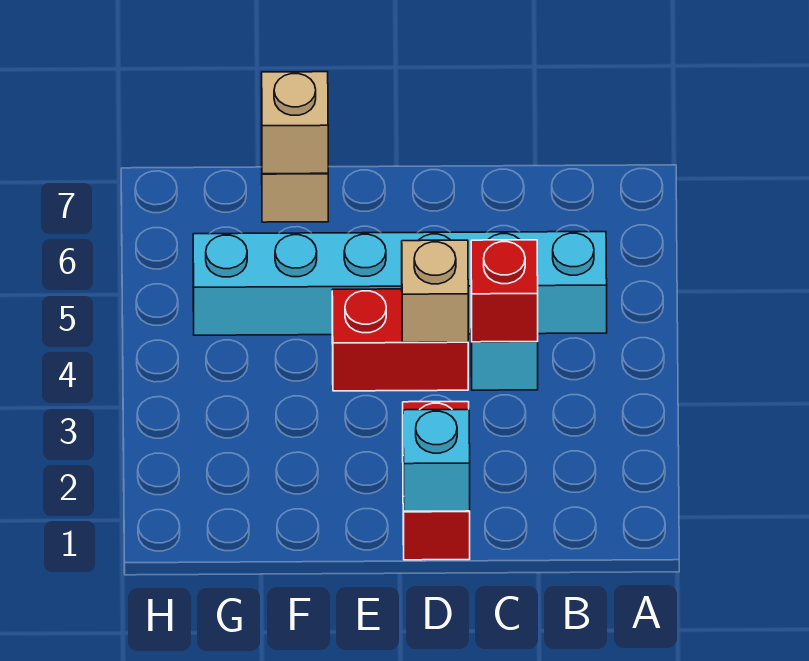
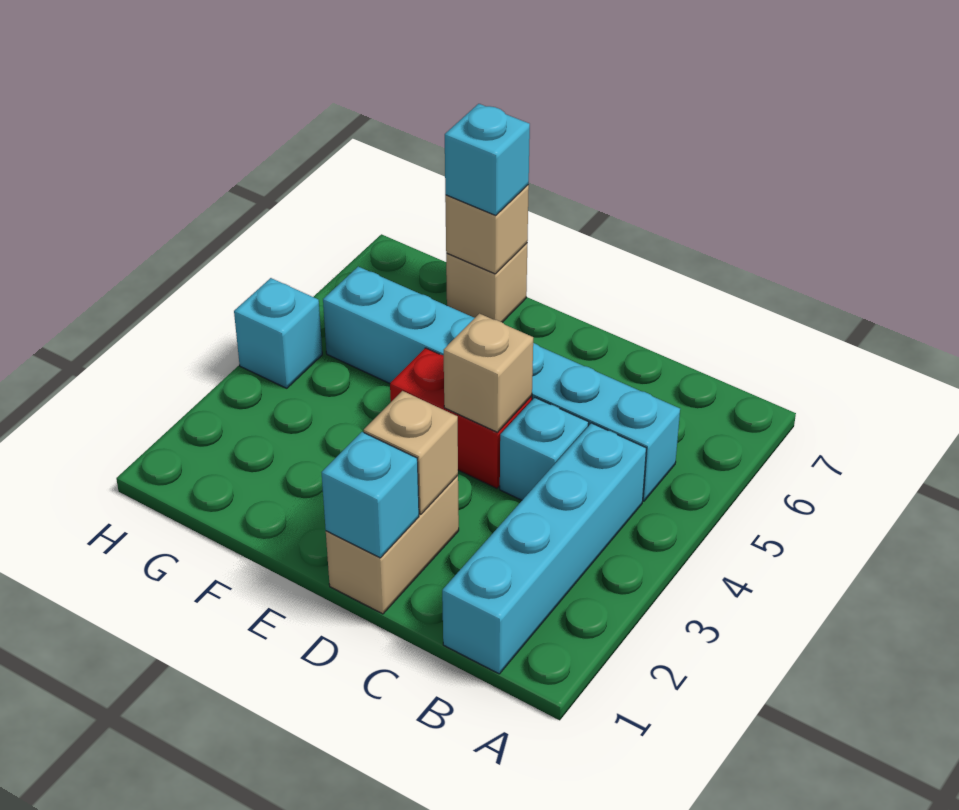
none -> cyan 1x4 brick [442,423,646,674]
red 1x1 brick [471,240,538,342] -> none
red 1x2 brick [403,402,470,560] -> tan 1x2 brick [326,475,459,614]
none -> tan 1x1 brick [364,391,458,514]
none -> cyan 1x1 brick [445,104,530,215]
none -> cyan 1x1 brick [234,278,322,388]

